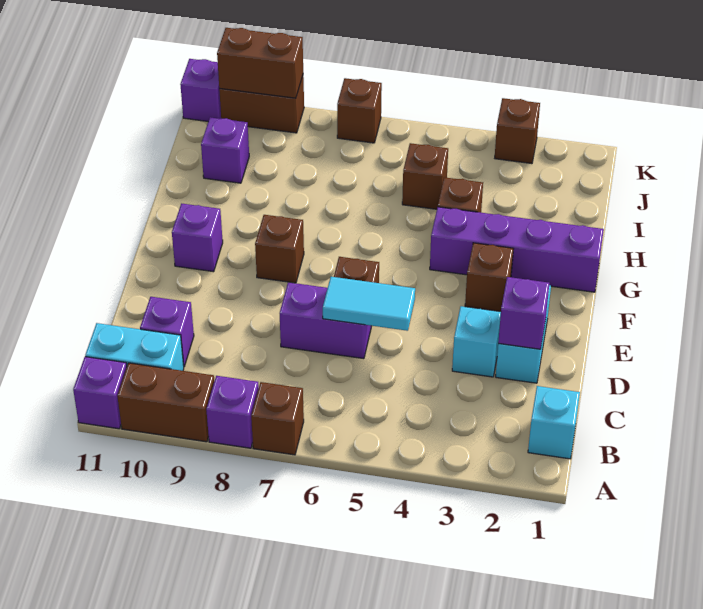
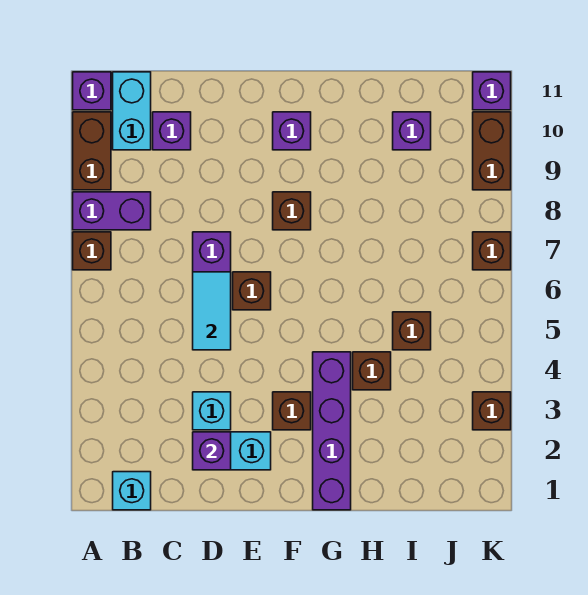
purple 1x1 brick [206,376,259,448] -> purple 1x2 brick [73,192,151,230]
brown 1x2 brick [217,28,303,98] -> none

